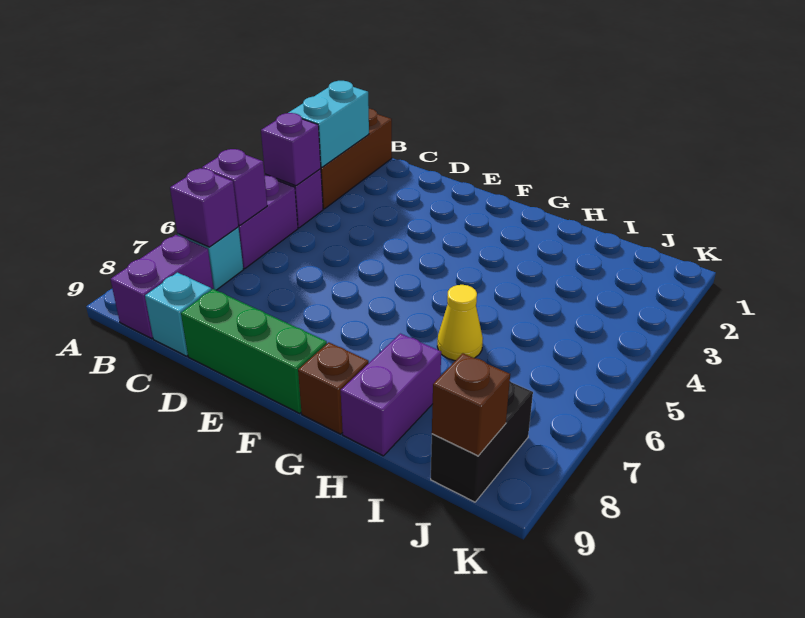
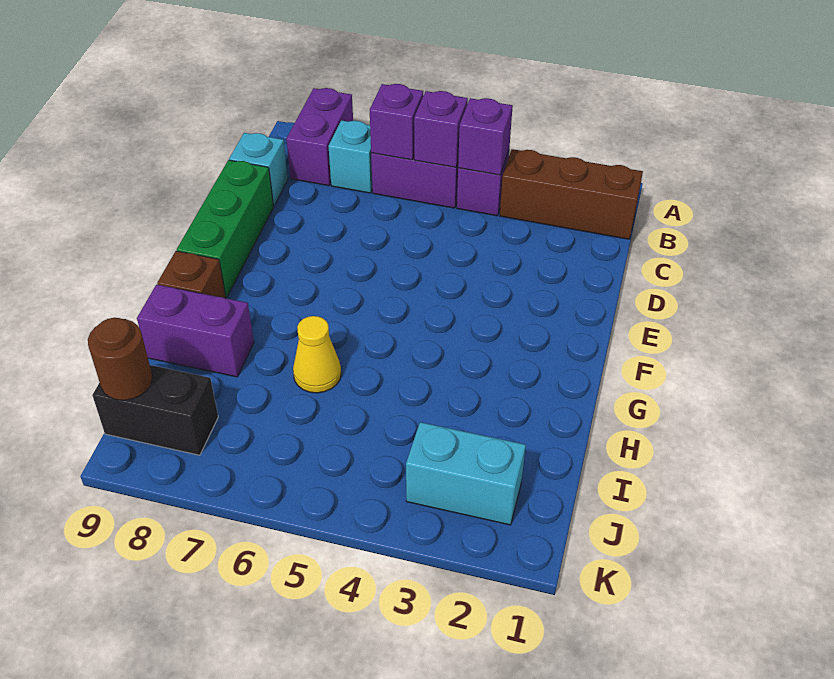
cyan 1x2 brick [288,81,369,167] -> cyan 1x2 brick moved to [406,422,526,525]
purple 1x1 brick [170,168,238,247] -> purple 1x1 brick moved to [414,91,468,167]
purple 1x2 brick [110,235,214,338] -> purple 1x2 brick turned to [286,88,353,186]
brown 1x1 brick [432,353,510,456] -> brown 1x1 round brick [88,318,152,400]

